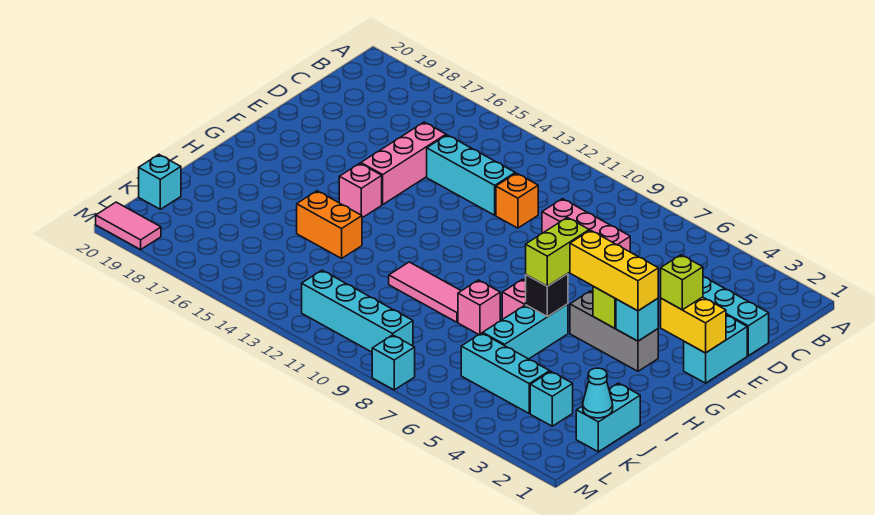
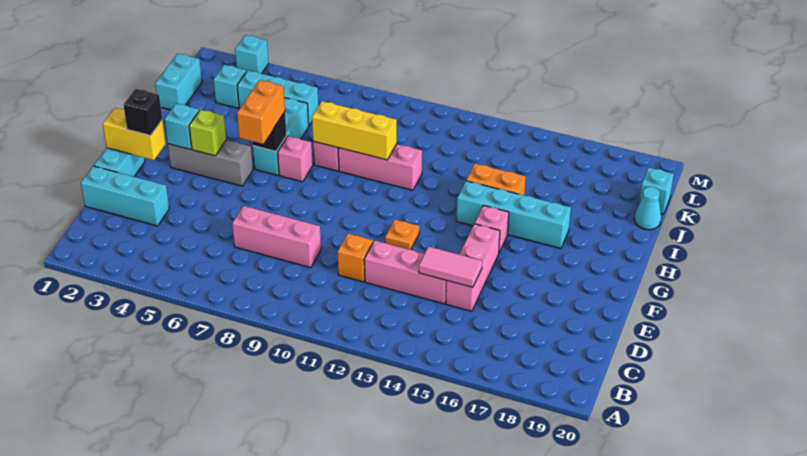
cyan 1x3 brick [427,135,515,215] -> pink 1x3 brick [364,240,446,304]
lime 1x1 brick [661,255,703,310] -> black 1x1 brick [123,89,162,135]
none -> orange 1x1 plate [385,220,420,250]
yellow 1x3 brick [570,230,658,311] -> yellow 1x3 brick moved to [312,101,397,160]
lime 1x2 brick [526,218,589,286] -> orange 1x2 brick [237,80,285,144]
pink 1x3 tile [389,262,461,322] -> pink 1x3 brick [338,144,422,190]
cyan 1x1 cone [583,368,613,418] -> cyan 1x1 cone moved to [634,187,661,230]
cyan 1x4 brick [302,270,413,352] -> cyan 1x4 brick moved to [457,181,571,248]
cyan 1x1 brick [372,335,415,390] -> cyan 1x1 brick moved to [235,35,269,74]
pink 1x2 tile [96,202,161,250] -> pink 1x2 tile moved to [419,247,482,287]

